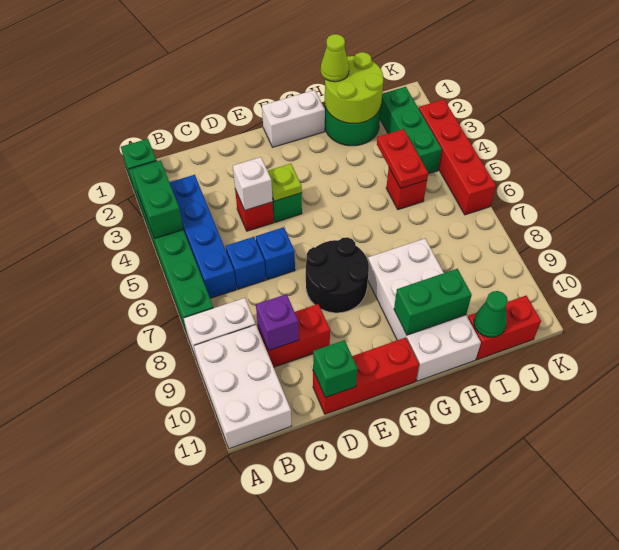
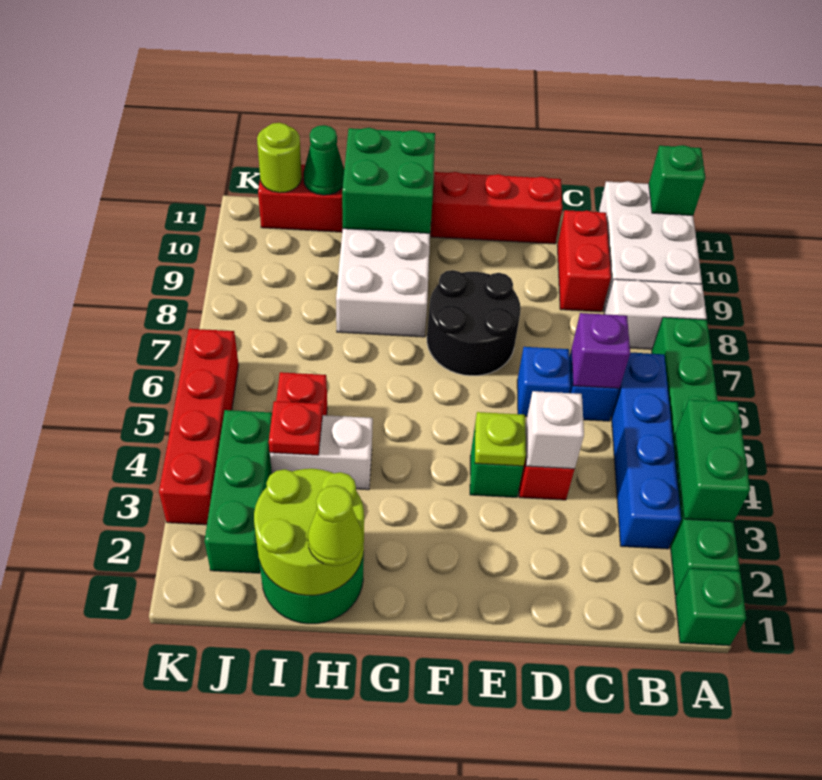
red 1x2 brick [258,304,330,367] -> red 1x2 brick turned to [557,210,611,312]
purple 1x1 brick [256,294,299,351] -> purple 1x1 brick moved to [571,313,630,388]
green 1x1 brick [313,340,358,397] -> green 1x1 brick moved to [649,145,706,215]
white 1x2 brick [262,90,325,147] -> white 1x2 brick moved to [270,415,373,490]
green 1x2 brick [394,269,472,335] -> green 2x2 brick [342,128,435,233]
red 1x2 plate [377,129,428,188] -> red 1x1 plate [269,401,323,455]
none -> lime 1x1 round brick [257,123,302,193]

